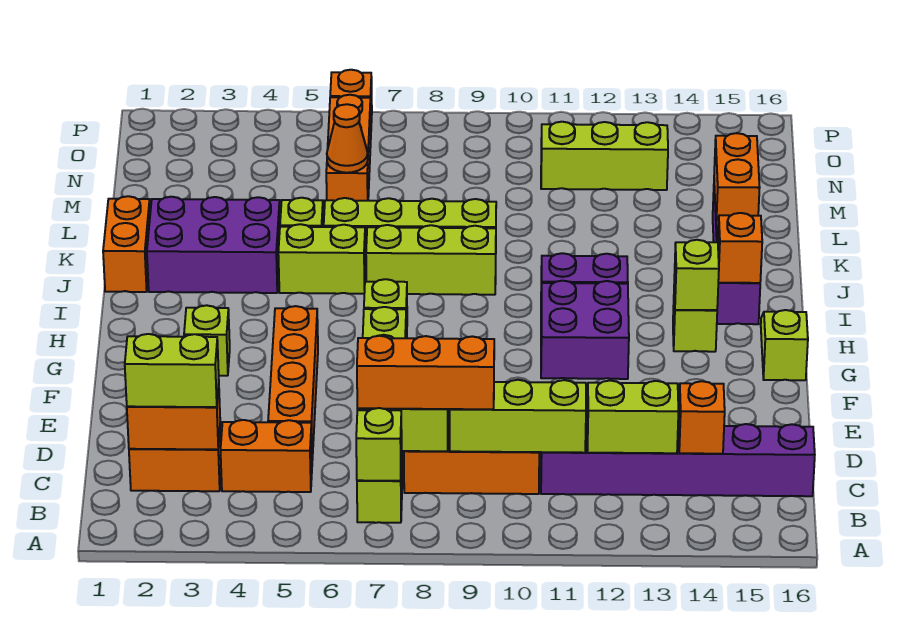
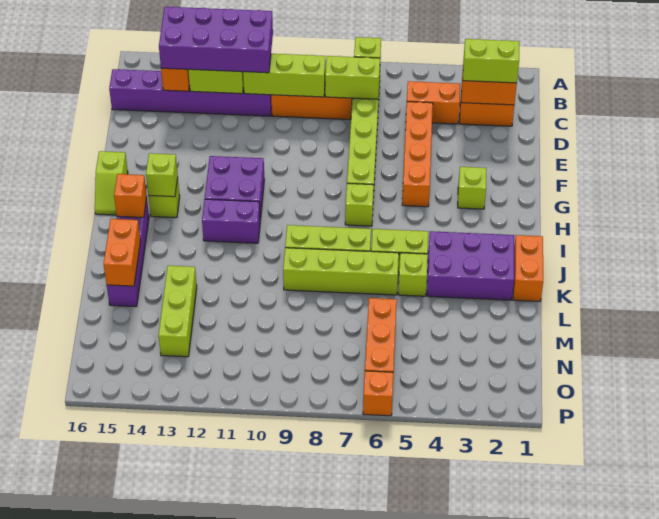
none -> purple 2x4 brick [159,7,273,73]
orange 1x3 brick [357,336,494,409] -> none
orange 1x1 cone [327,104,368,173] -> none
lime 1x3 brick [541,122,668,190] -> lime 1x3 brick turned to [159,266,197,357]

